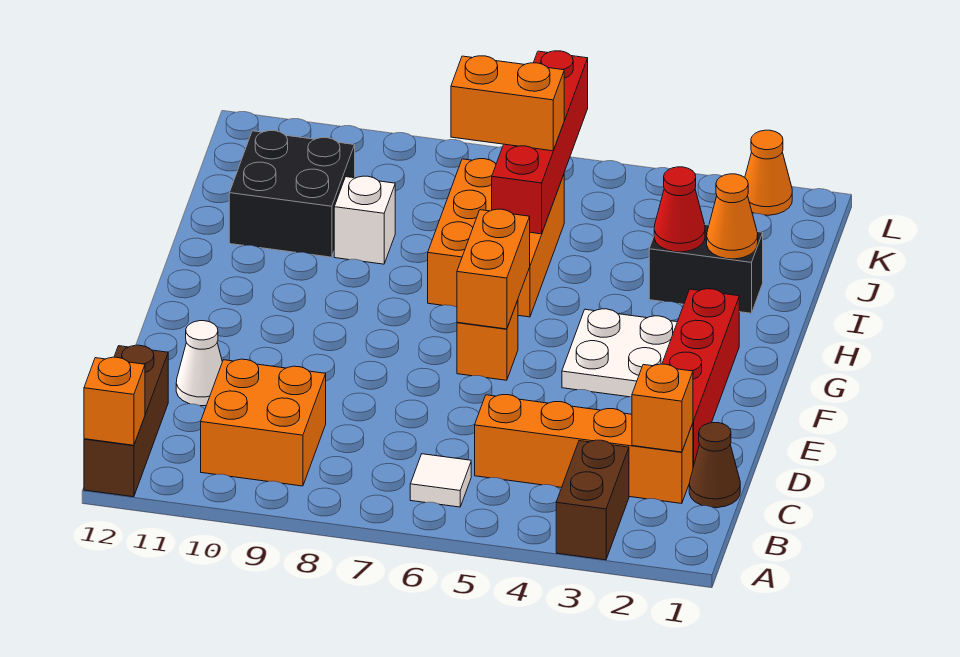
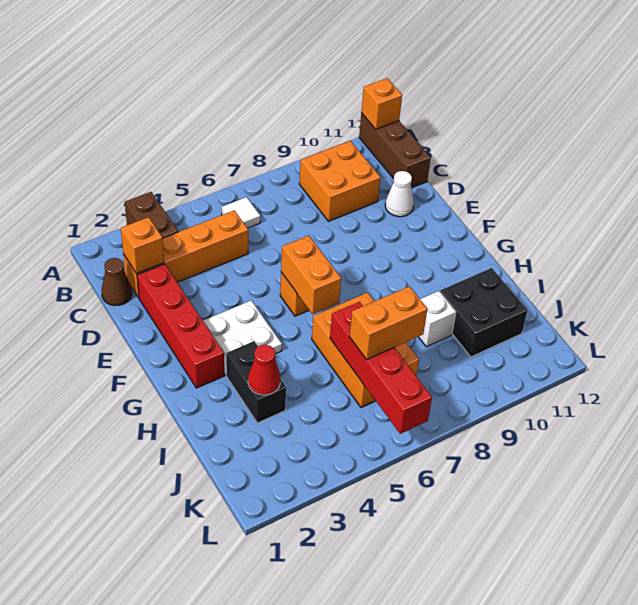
black 1x2 brick [649,225,763,313] -> black 1x2 brick turned to [226,341,286,423]
orange 1x1 cone [707,174,758,259] -> none
orange 1x1 cone [745,130,792,215] -> none

